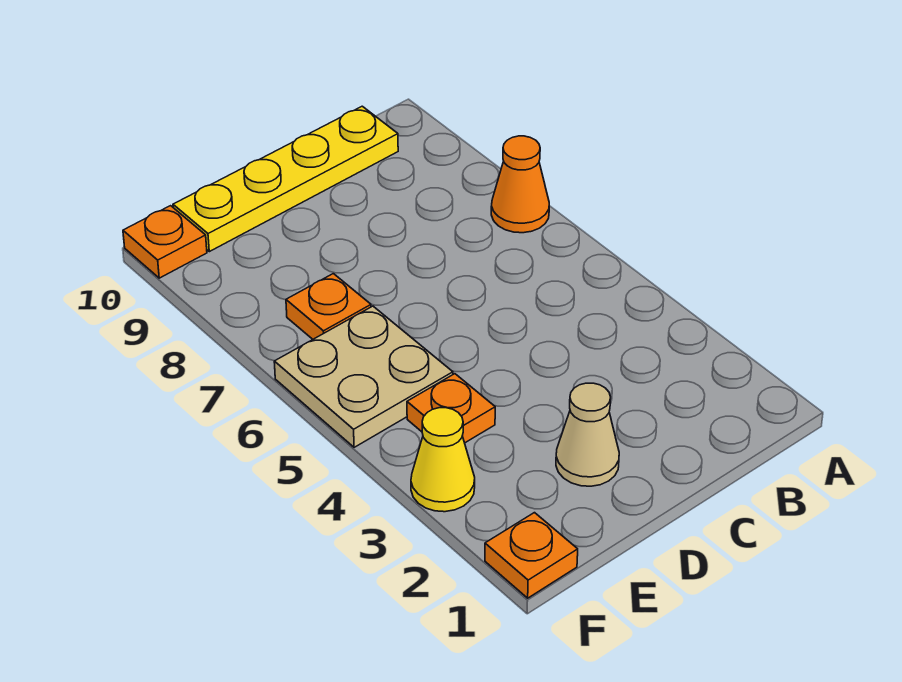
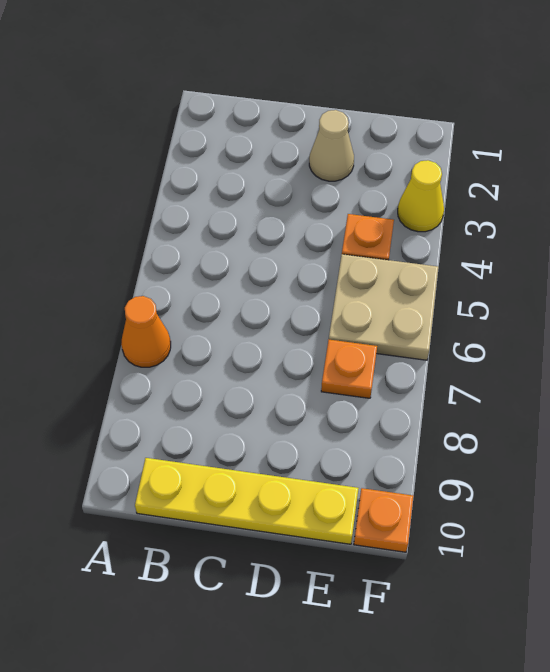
orange 1x1 plate [485,513,578,598] -> none

